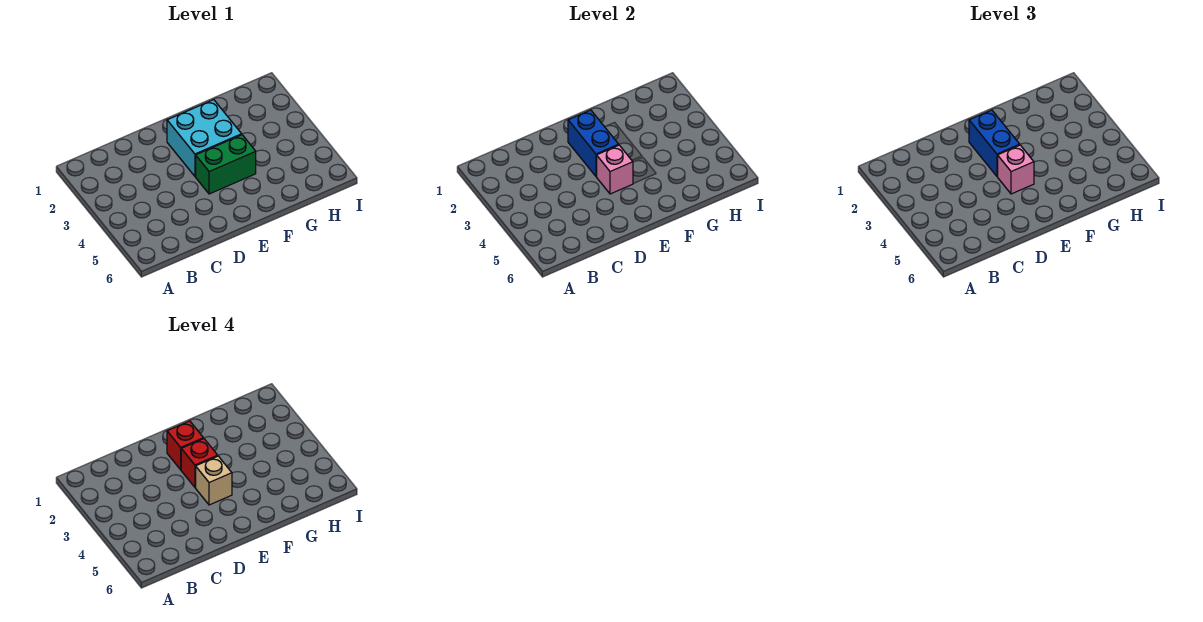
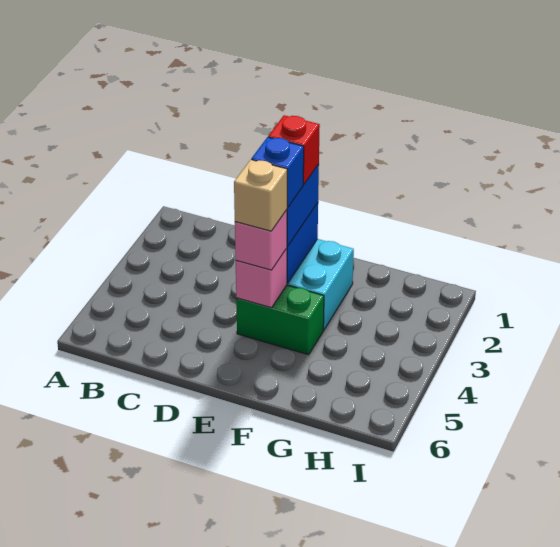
red 1x1 brick [181,439,218,487] -> blue 1x1 brick [251,137,304,208]

